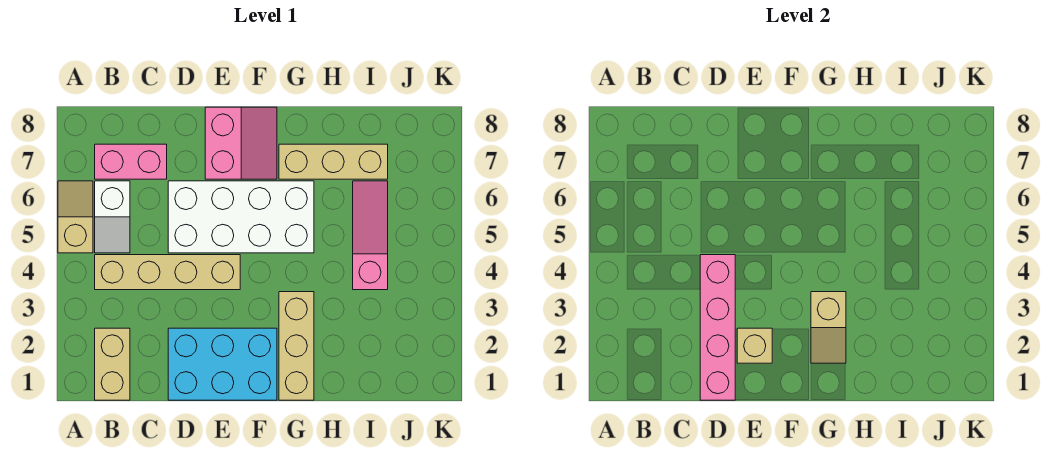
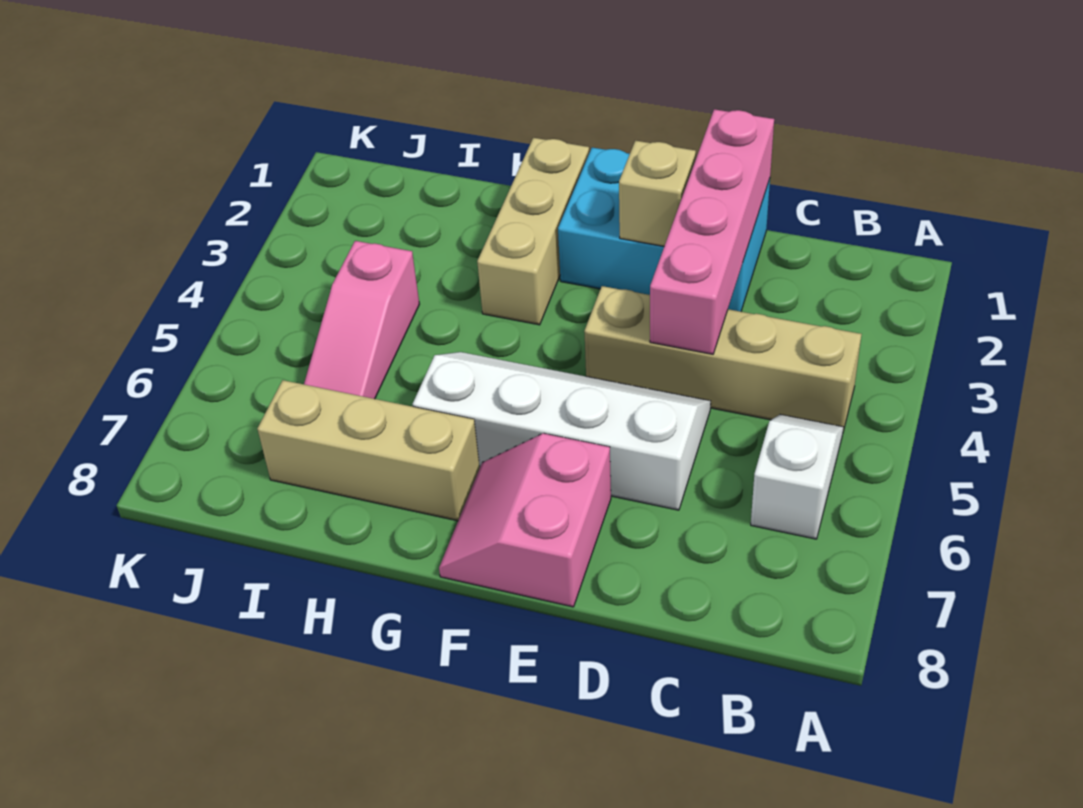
tan 1x2 slope [58,181,93,253] -> none
tan 1x2 brick [95,328,130,400] -> none
pink 1x2 brick [95,144,167,179] -> none
white 2x4 brick [168,181,314,253] -> white 2x4 slope [413,352,711,510]
tan 1x2 slope [811,292,846,363] -> none

